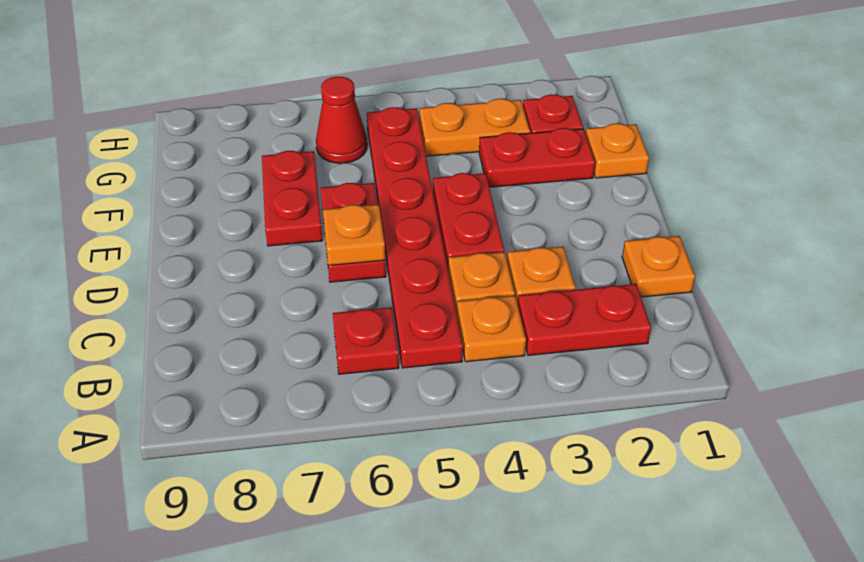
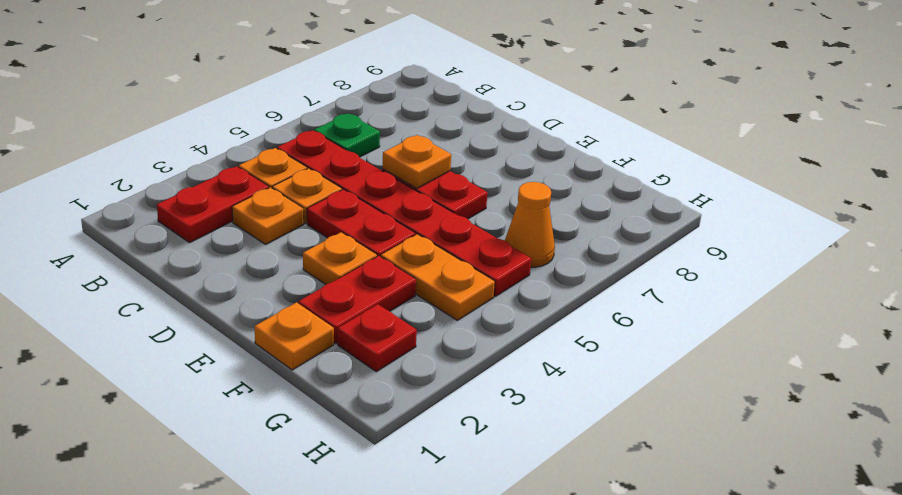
red 1x1 plate [333,307,399,374] -> green 1x1 plate [314,114,380,157]
orange 1x1 plate [622,236,695,297] -> orange 1x1 plate moved to [303,232,377,285]
red 1x2 plate [262,151,323,246] -> none
orange 1x2 plate [419,99,530,156] -> orange 1x2 plate turned to [381,234,495,320]
red 1x1 cone [316,77,367,163] -> orange 1x1 cone [505,182,555,267]

